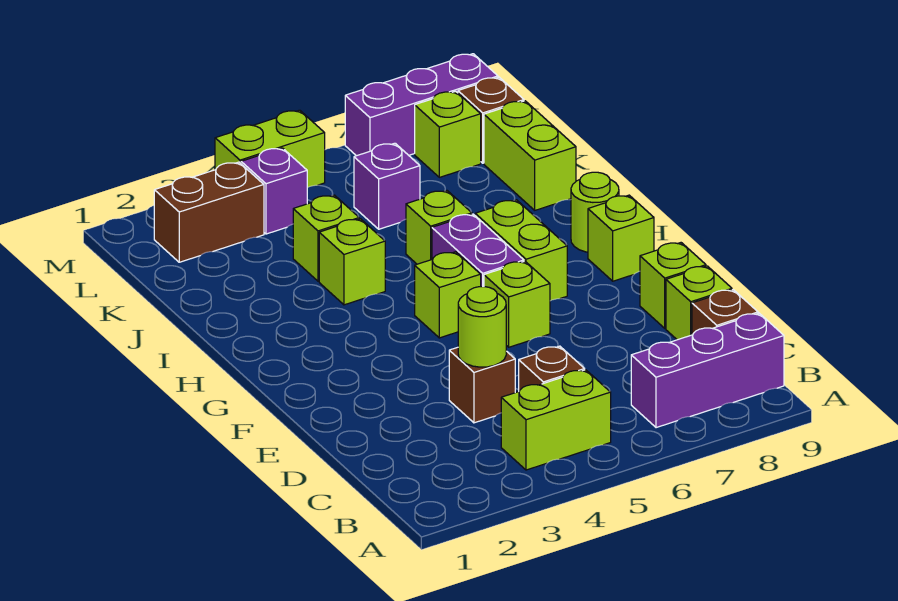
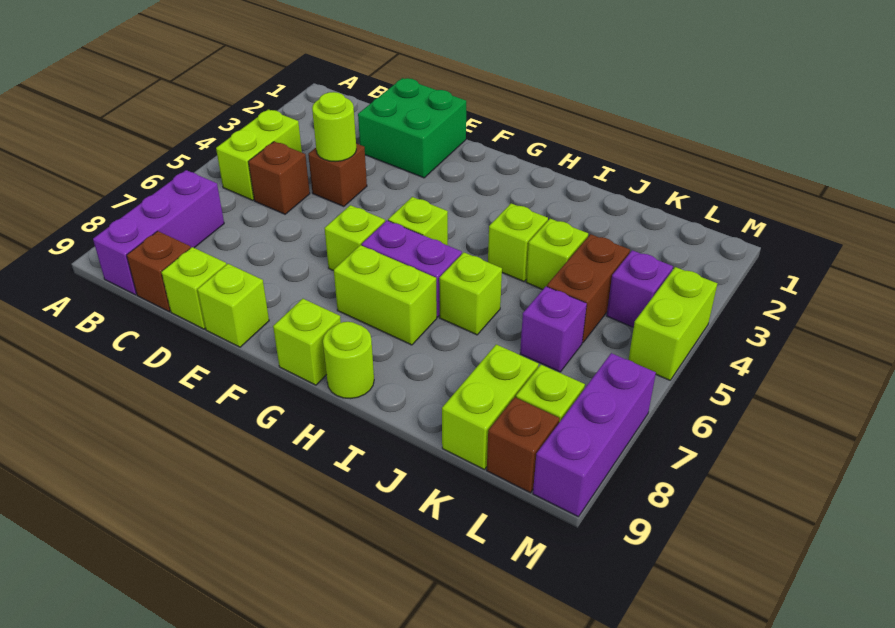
none -> green 2x2 brick [358,78,466,178]
lime 1x2 brick [484,101,576,210] -> lime 1x2 brick turned to [442,344,539,470]
brown 1x2 brick [154,162,264,262] -> brown 1x2 brick moved to [547,234,630,343]

